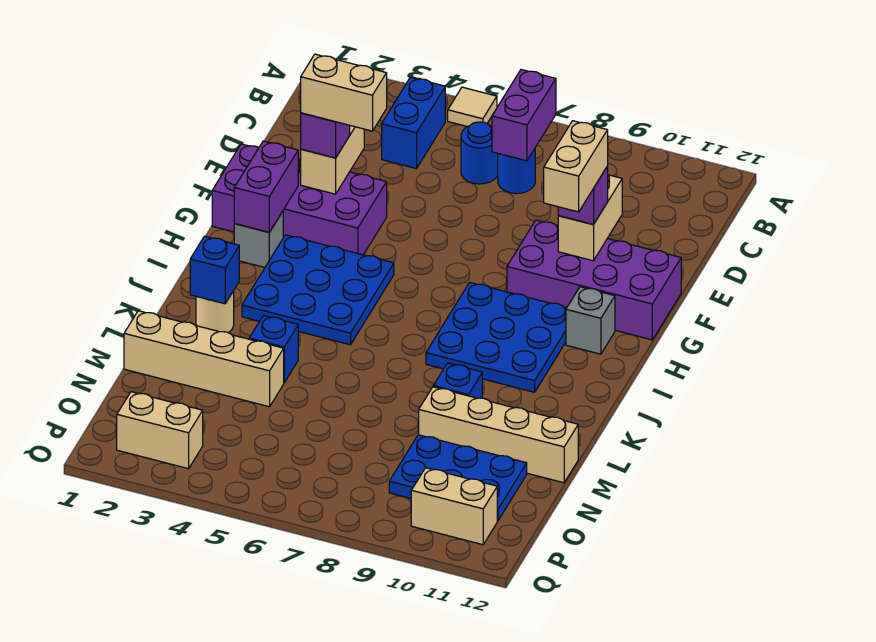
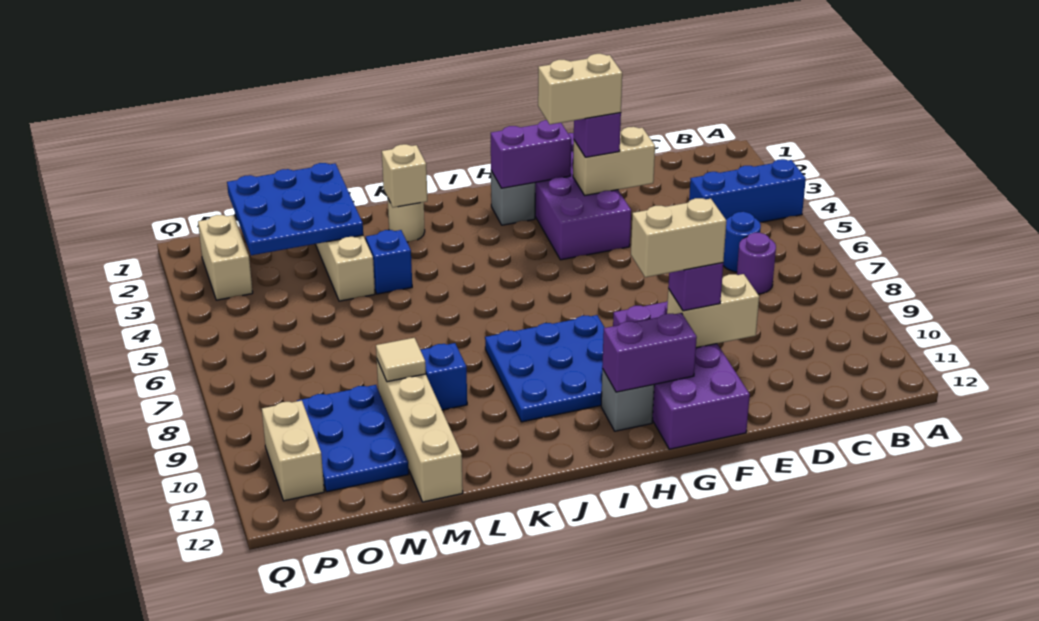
tan 1x1 tile [448,87,497,127] -> tan 1x1 tile moved to [376,338,426,382]
blue 1x2 brick [382,77,445,169] -> blue 1x3 brick [689,159,806,222]
purple 1x2 brick [492,70,556,161] -> purple 1x2 brick moved to [602,313,697,392]
blue 1x1 round brick [498,149,535,194] -> purple 1x1 round brick [737,233,776,294]
tan 1x2 brick [301,54,387,131] -> tan 1x2 brick turned to [538,54,622,124]
blue 3x3 plate [242,235,394,345] -> blue 3x3 plate moved to [227,163,363,255]
blue 1x1 brick [190,236,239,304] -> tan 1x1 brick [382,144,427,207]

